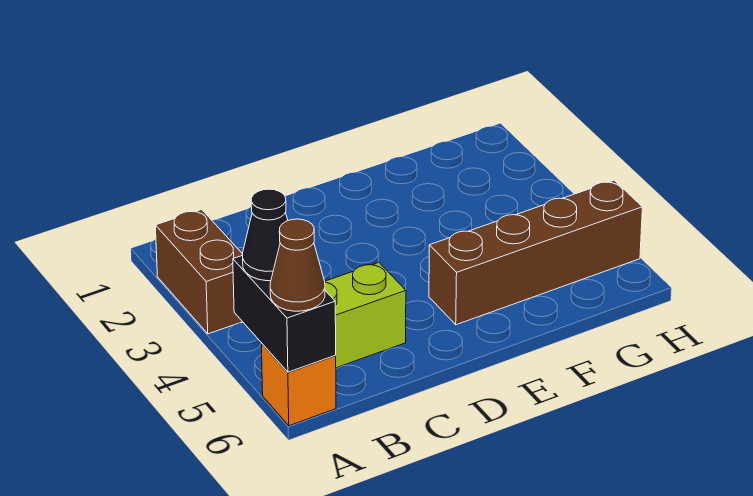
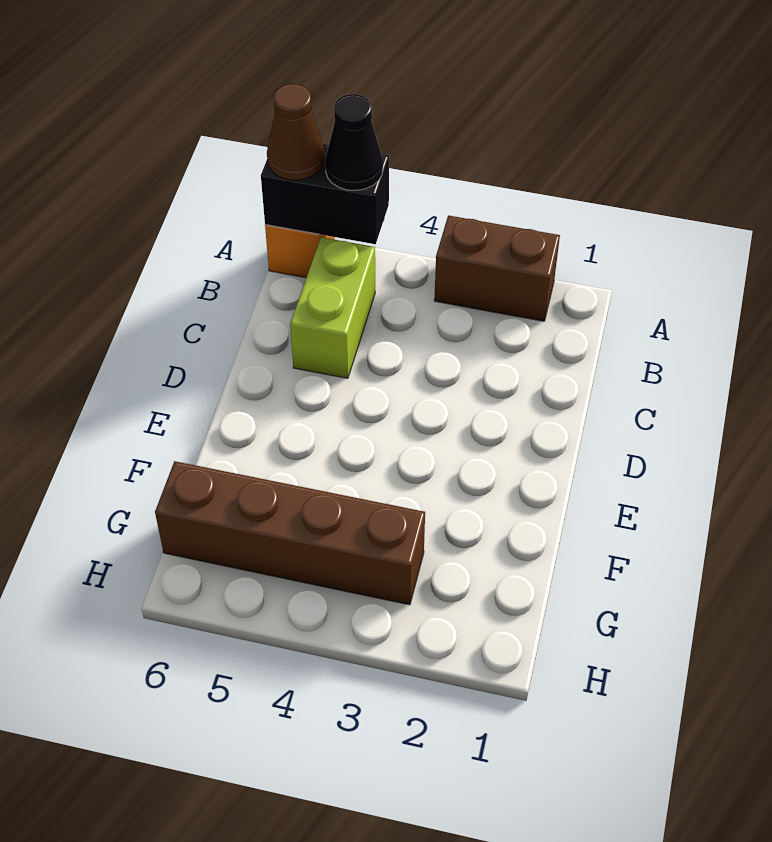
brown 1x4 brick [429,180,642,325] -> brown 1x4 brick turned to [155,461,425,605]

